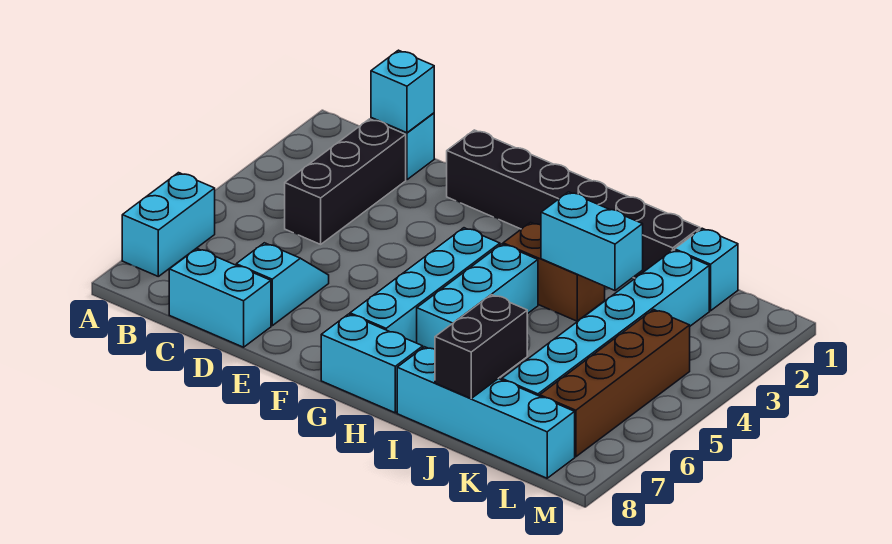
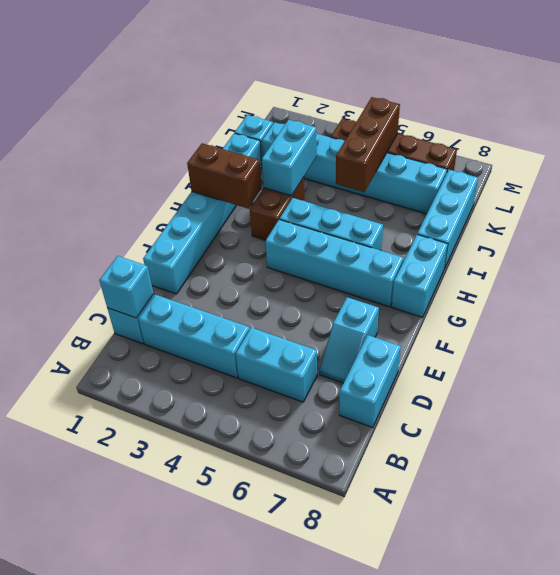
cyan 1x2 brick [122,173,215,276] -> cyan 1x2 brick moved to [236,328,317,402]
black 1x3 brick [285,119,406,244] -> cyan 1x3 brick [138,295,250,378]
cyan 1x2 slope [236,243,329,326] -> cyan 1x2 slope turned to [319,297,379,383]
black 1x6 brick [447,130,700,278] -> cyan 1x6 brick [143,133,262,294]
none -> brown 1x2 brick [187,143,261,208]
cyan 1x4 brick [397,347,575,478] -> cyan 1x3 brick [417,170,478,269]
none -> brown 1x3 brick [336,97,400,192]
black 1x2 brick [435,295,527,398] -> none

